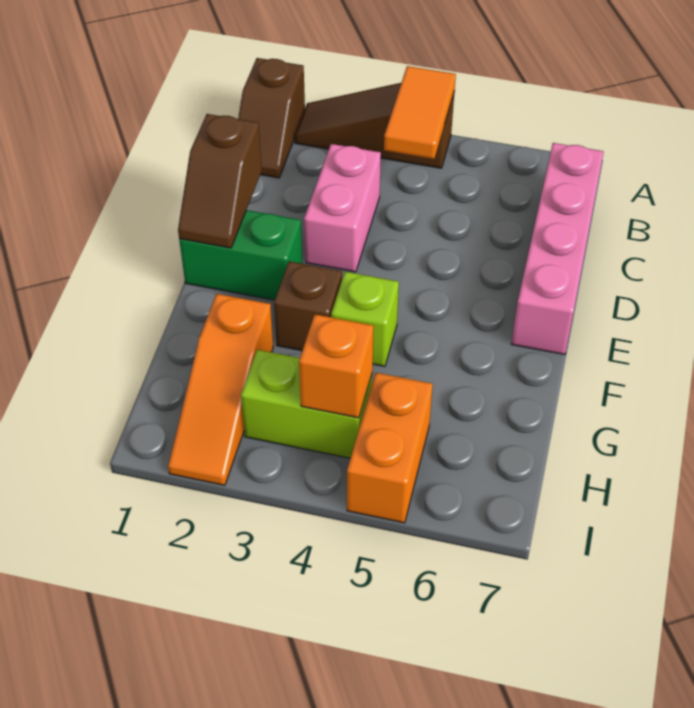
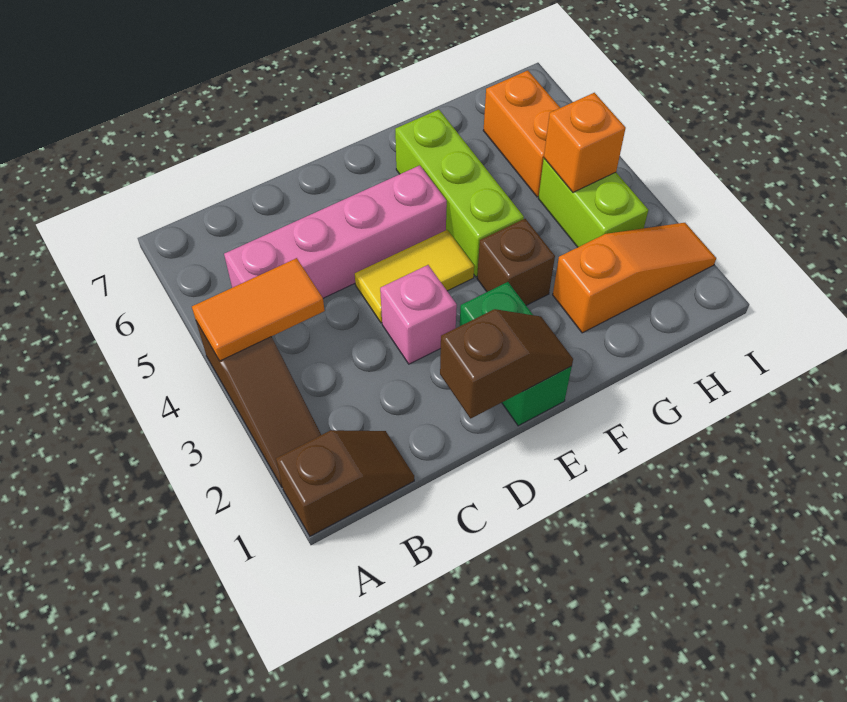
pink 1x4 brick [511,143,604,355] -> pink 1x4 brick moved to [224,165,447,298]
pink 1x2 brick [304,144,381,272] -> pink 1x1 brick [380,265,457,364]
none -> yellow 1x2 tile [355,230,474,323]
lime 1x1 brick [331,272,399,366] -> lime 1x3 brick [395,110,524,277]
orange 1x2 brick [347,373,433,523] -> orange 1x2 brick turned to [483,70,560,197]

